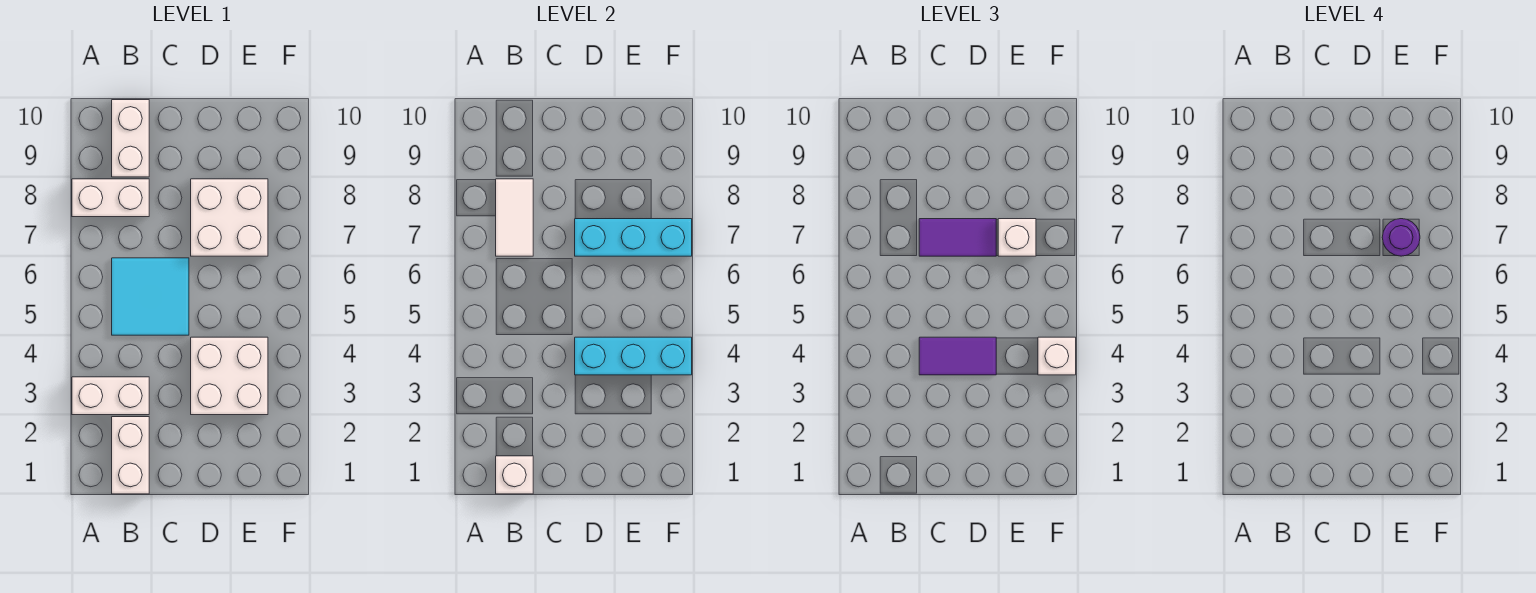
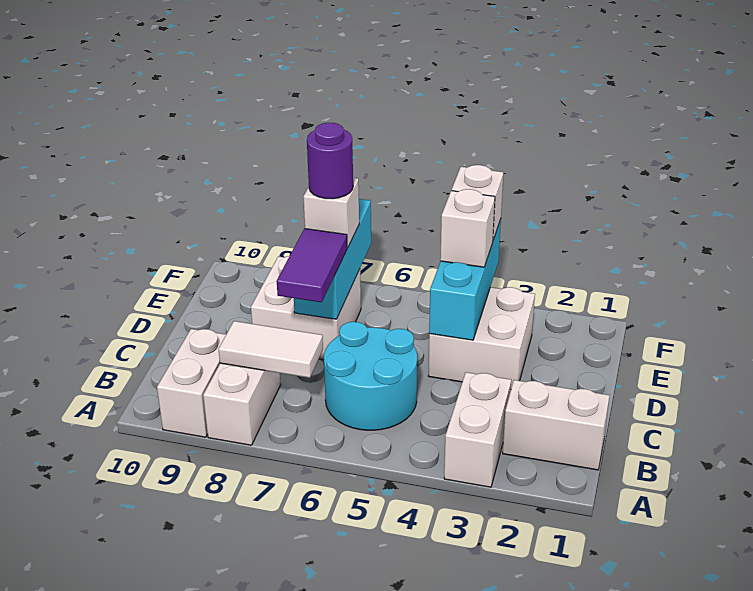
white 1x1 brick [496,456,533,494] -> white 1x1 brick moved to [440,189,495,267]
cyan 2x2 tile [112,258,189,335] -> cyan 2x2 round brick [324,322,417,430]
white 1x2 brick [112,100,149,177] -> white 1x2 brick turned to [157,329,226,437]
purple 1x2 tile [919,337,996,375] -> none

